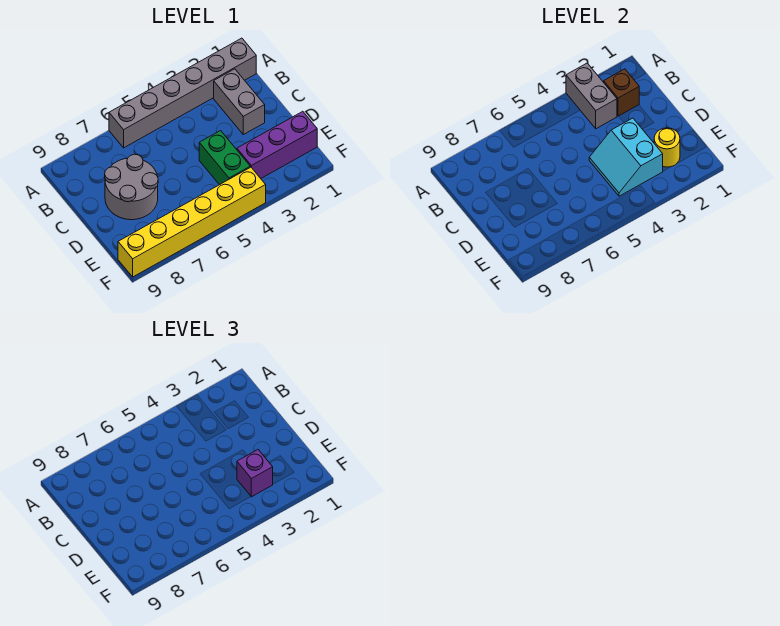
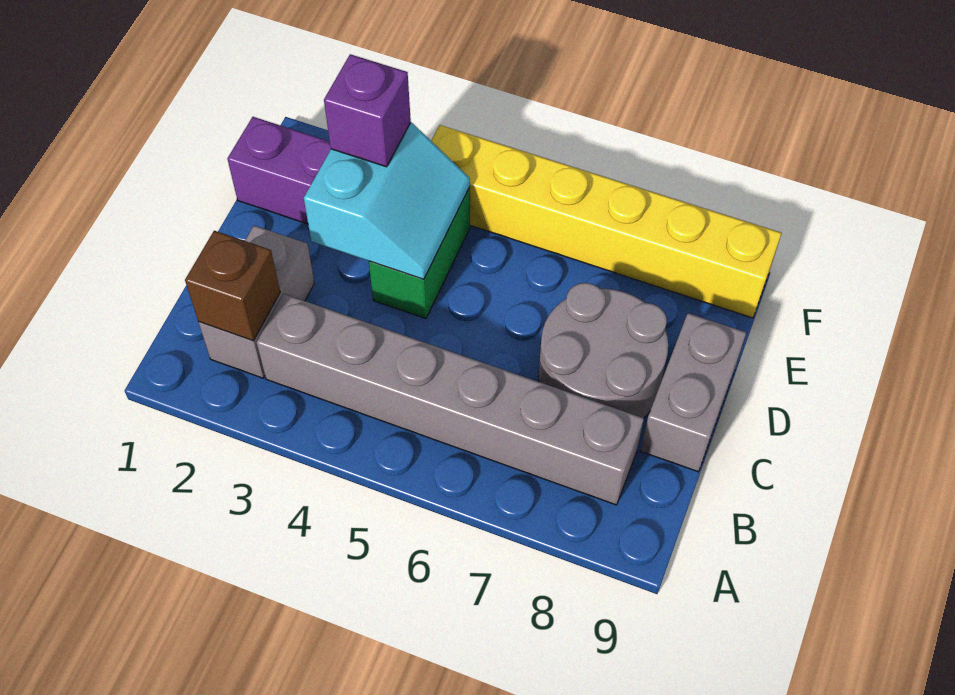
grey 1x6 brick [109,38,256,148] -> grey 1x6 brick moved to [257,294,644,505]
grey 1x2 brick [566,63,617,129] -> grey 1x2 brick moved to [641,313,746,472]
yellow 1x1 round brick [654,128,680,167] -> none

